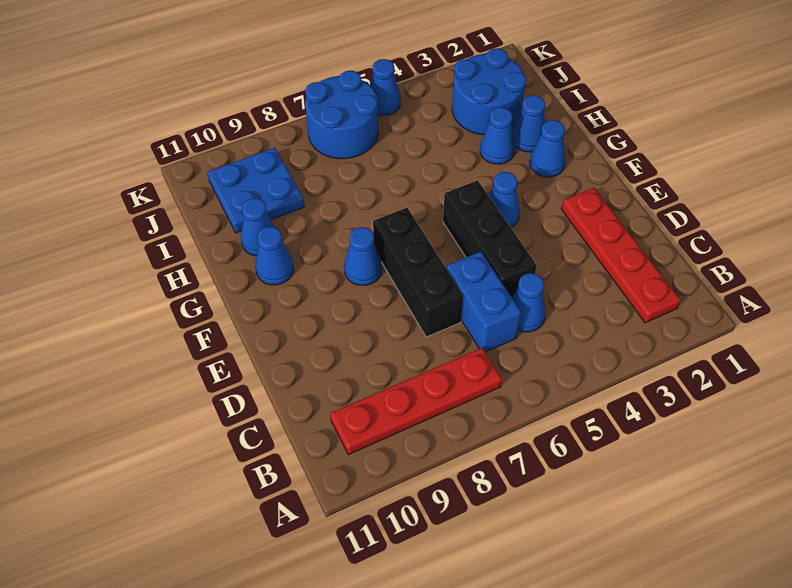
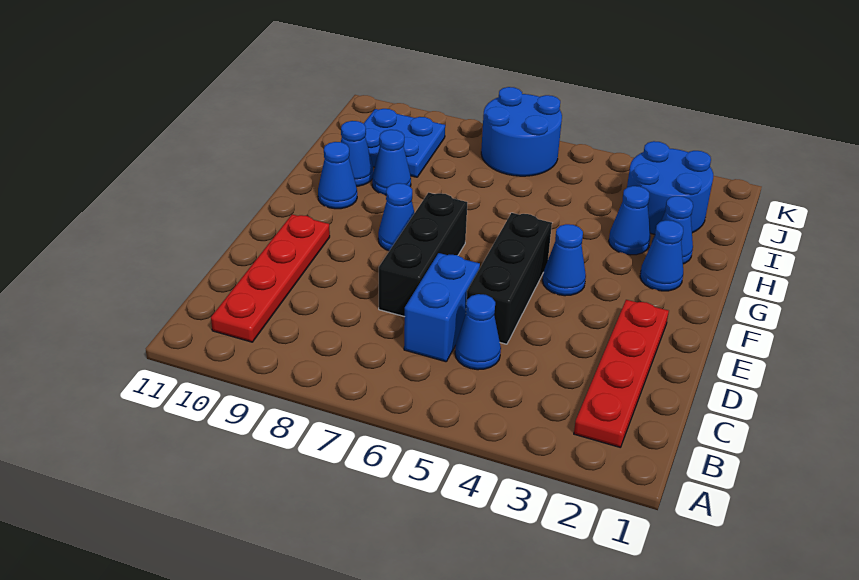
red 1x4 plate [330,348,502,455] -> red 1x4 plate turned to [211,214,330,342]
blue 1x1 cone [370,59,401,115] -> blue 1x1 cone moved to [372,130,411,195]

